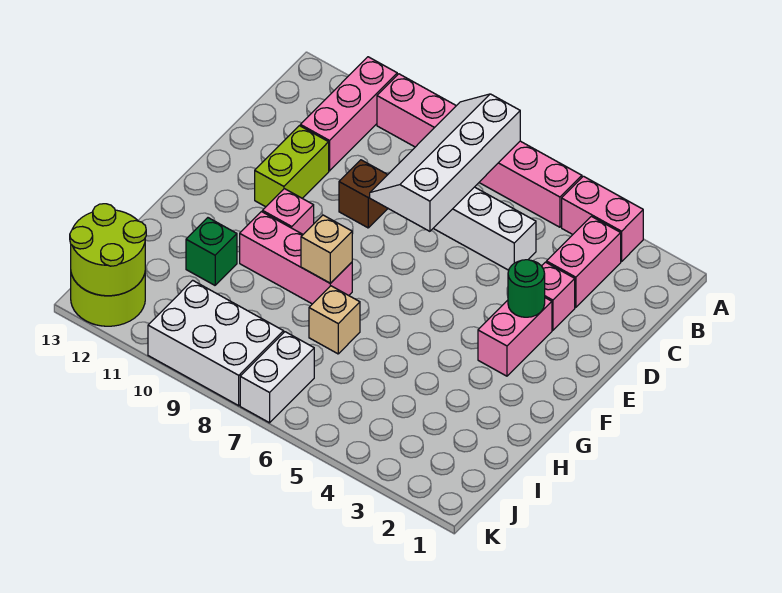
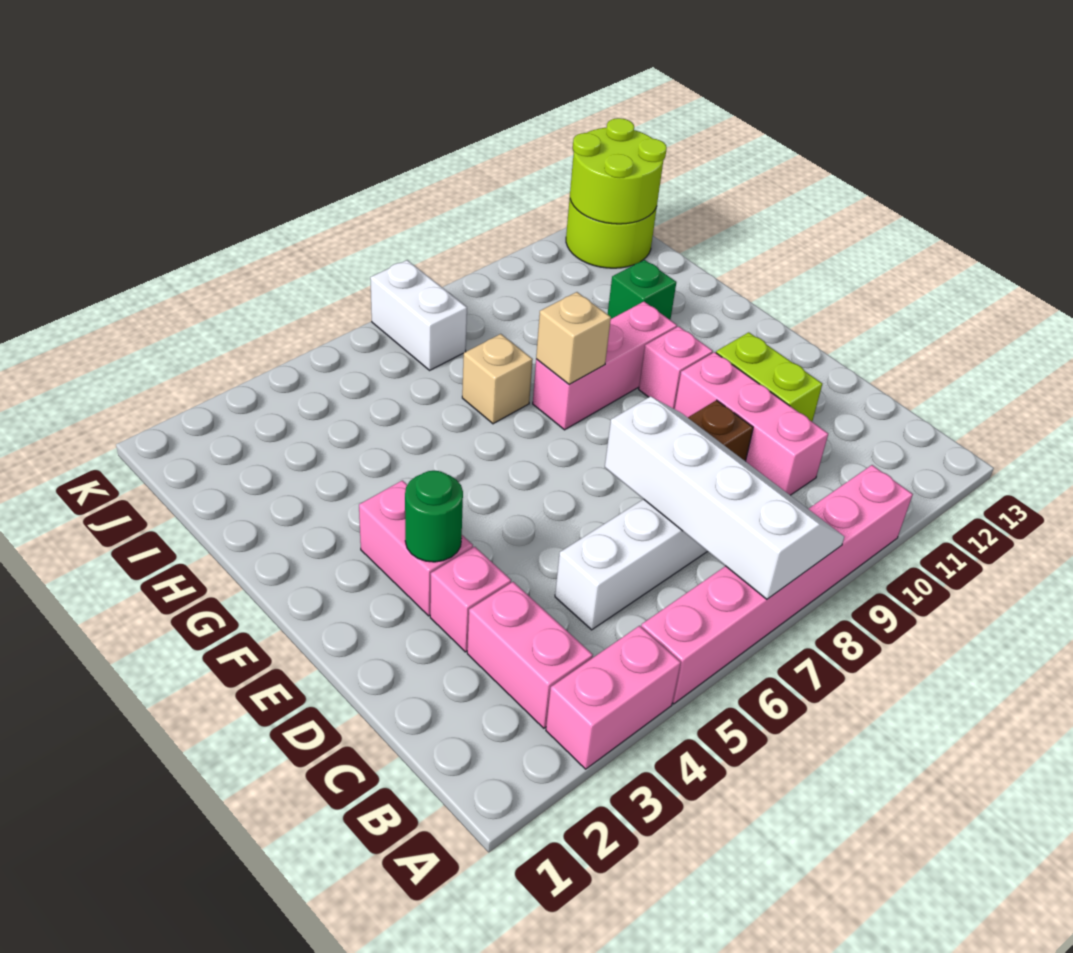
pink 1x3 brick [300,57,397,171] -> pink 1x3 brick moved to [675,352,828,495]
white 2x3 brick [148,280,284,406] -> none

